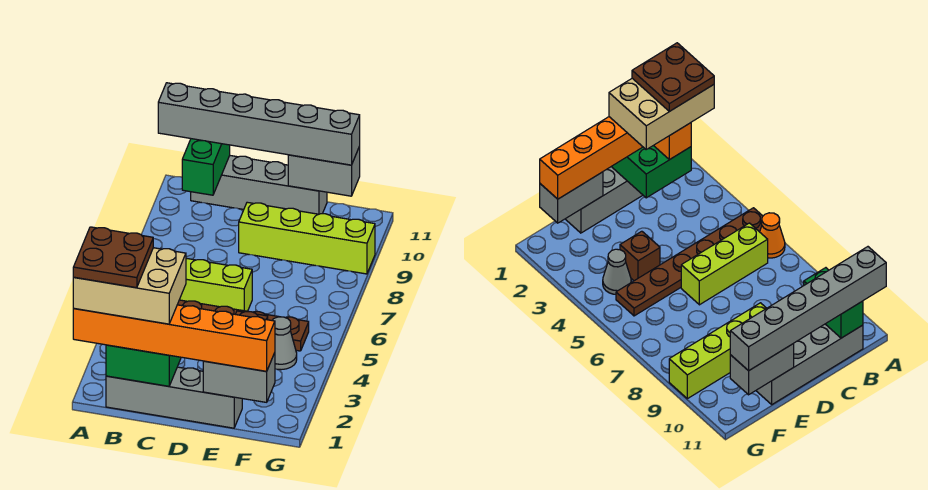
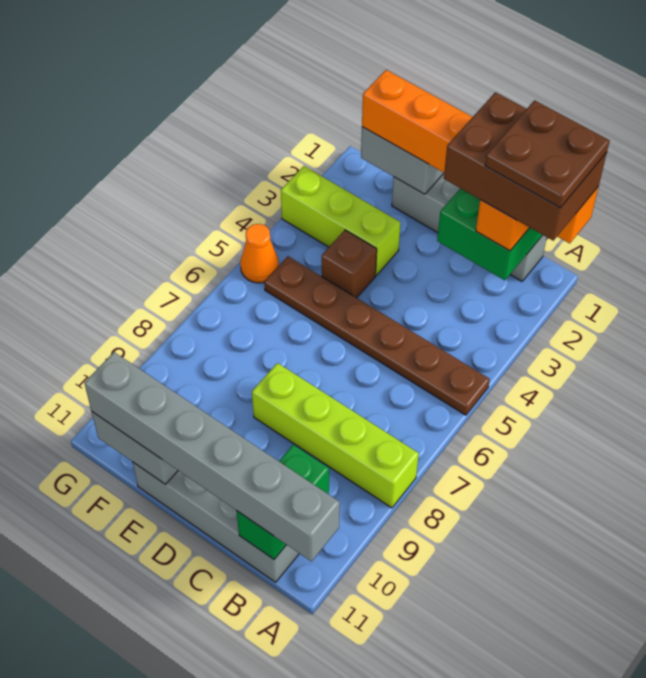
tan 2x3 brick [73,248,186,324] -> brown 2x3 brick [444,92,607,241]
orange 1x1 cone [760,213,785,258] -> orange 1x1 cone moved to [240,224,279,283]
lime 1x3 brick [179,258,252,311] -> lime 1x3 brick moved to [281,166,400,275]
lime 1x4 brick [239,202,375,274] -> lime 1x4 brick moved to [252,363,419,508]
grey 1x1 cone [272,317,297,370] -> none

